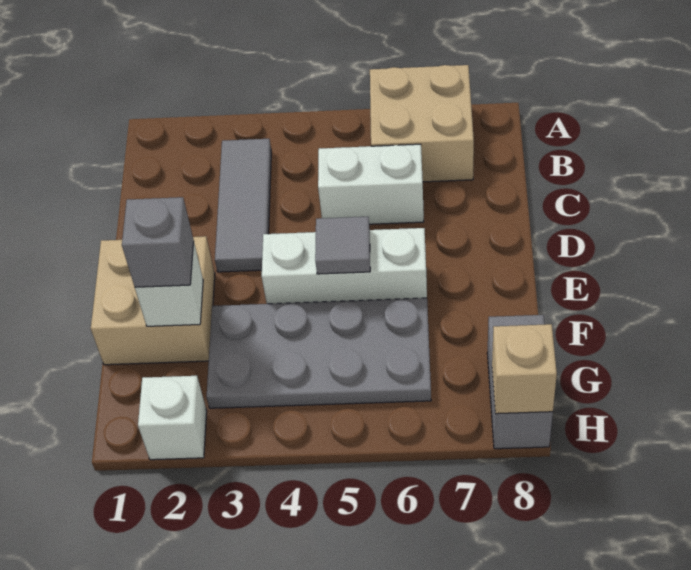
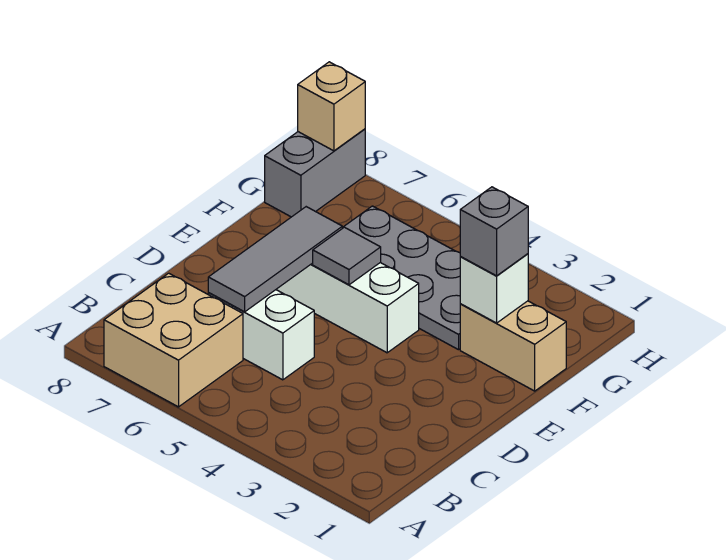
grey 1x3 tile [215,139,271,272] -> grey 1x3 tile moved to [208,207,342,312]
tan 2x2 brick [91,236,215,365] -> tan 1x2 brick [460,301,566,391]
white 1x1 brick [138,376,207,460] -> none

